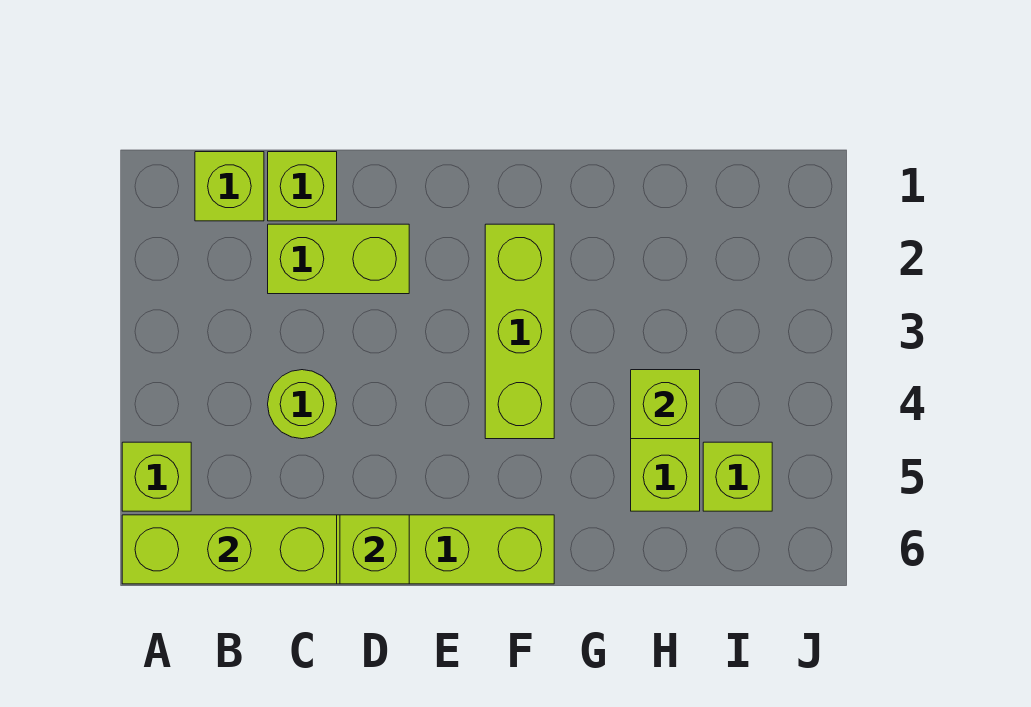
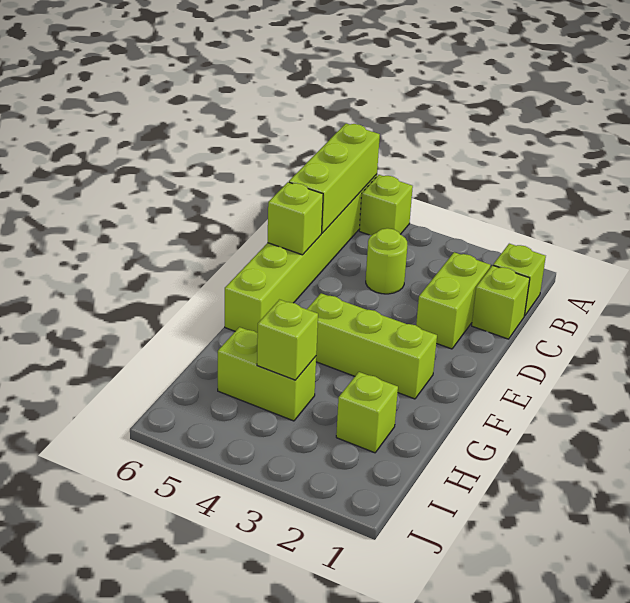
lime 1x1 brick [703,442,772,511] -> lime 1x1 brick moved to [336,372,398,453]

